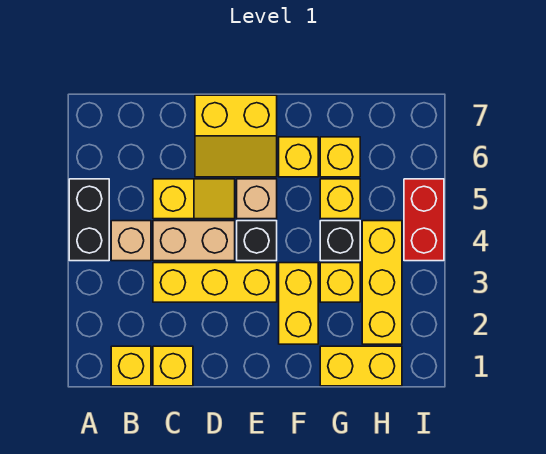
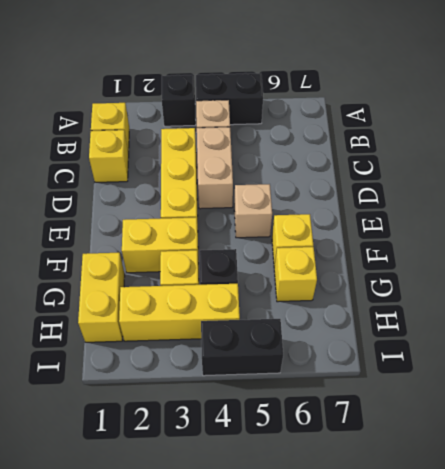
yellow 1x2 slope [153,179,235,219] -> none
yellow 2x2 slope [195,95,277,177] -> none
black 1x1 brick [237,221,277,261] -> black 1x1 brick moved to [162,75,196,126]
yellow 1x1 brick [320,179,360,219] -> none
red 1x2 brick [404,179,444,261] -> black 1x2 brick [201,319,283,376]

